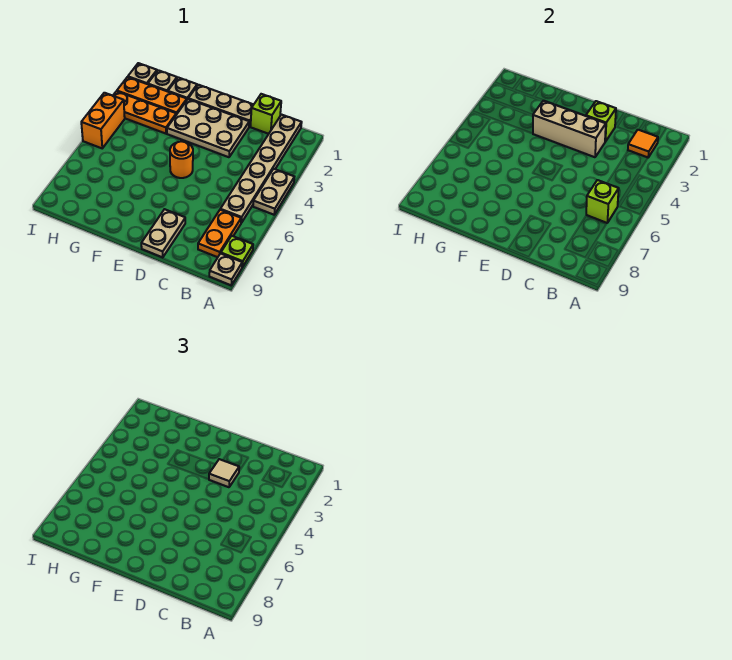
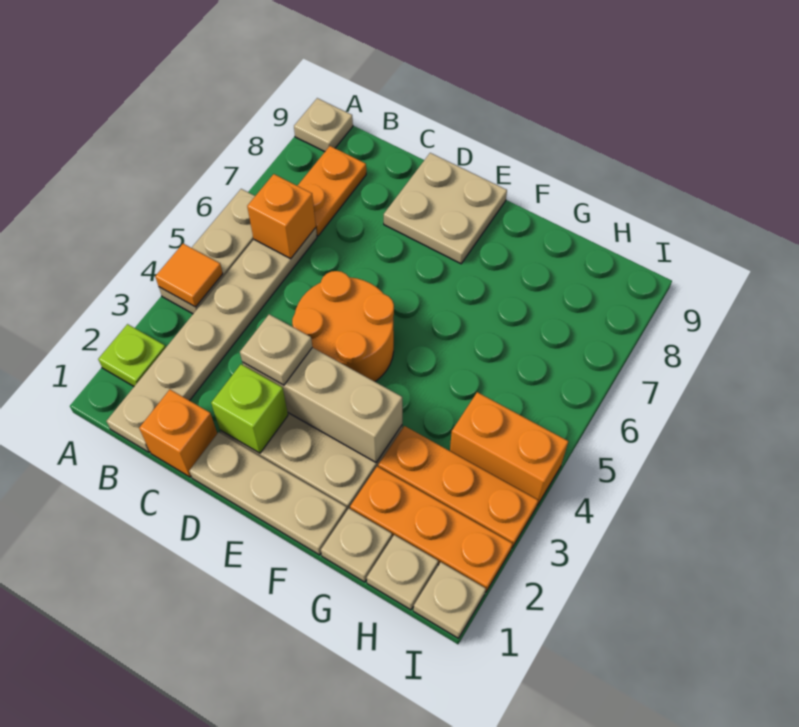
tan 1x2 plate [253,169,294,215] -> tan 1x3 plate [159,189,255,314]
lime 1x1 plate [221,236,253,267] -> lime 1x1 plate moved to [98,324,166,386]
orange 1x1 tile [628,130,658,157] -> orange 1x1 tile moved to [155,244,223,307]
lime 1x1 brick [586,180,619,223] -> orange 1x1 brick [247,174,316,259]
lime 1x1 brick [251,94,281,134] -> orange 1x1 brick [139,390,217,477]
tan 1x1 tile [209,459,239,487] -> tan 1x1 plate [240,314,312,385]
tan 1x2 plate [141,209,185,258] -> tan 2x2 plate [384,153,507,264]
orange 1x1 round brick [170,141,193,178] -> orange 2x2 round brick [292,271,394,382]
orange 1x2 brick [81,93,125,148] -> orange 1x2 brick turned to [450,392,568,505]

